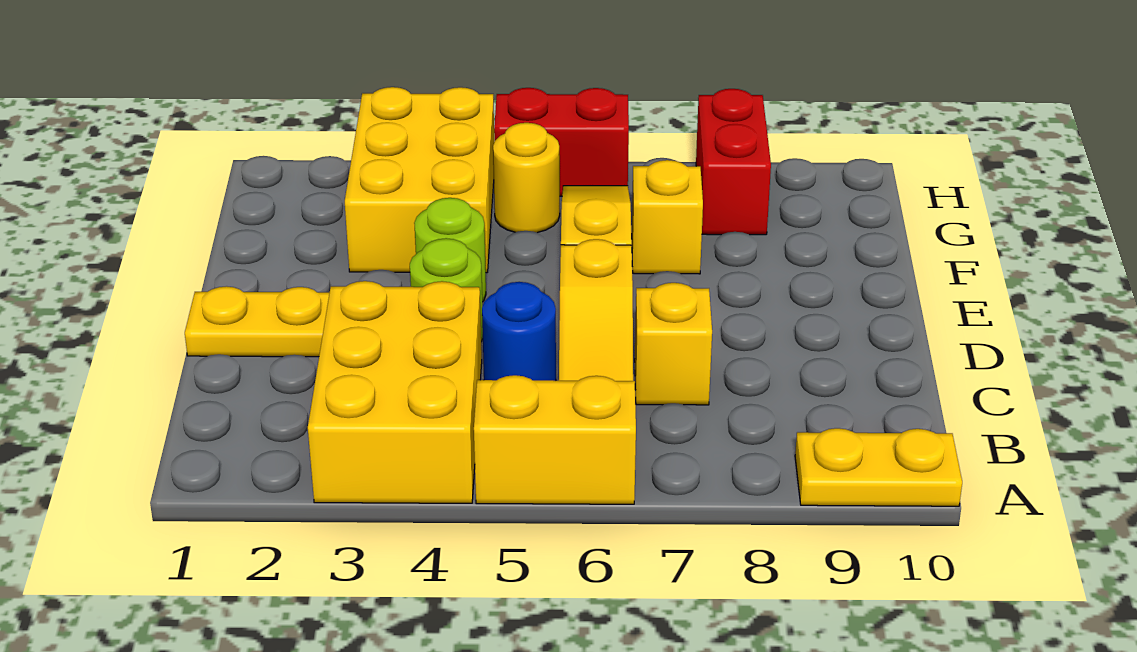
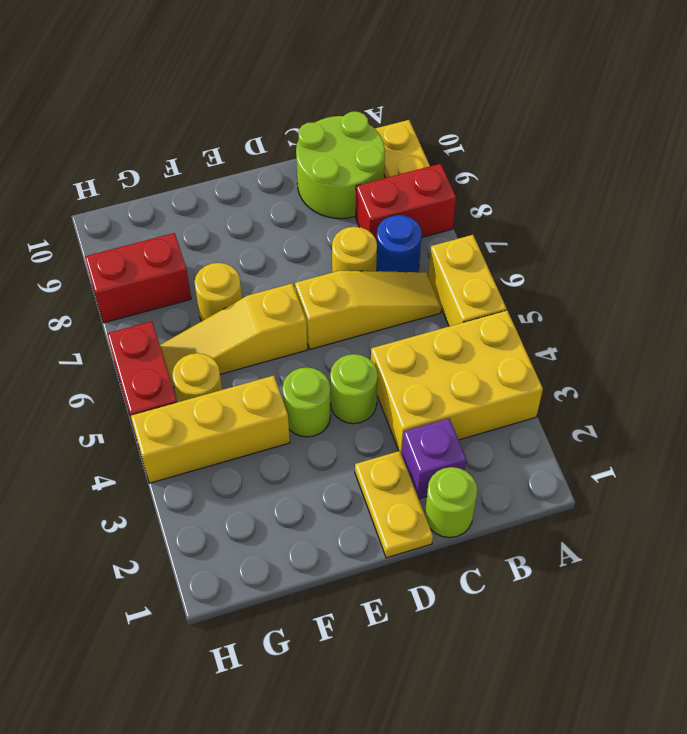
none -> red 1x2 brick [356,164,456,242]
none -> lime 2x2 round brick [296,112,385,219]
none -> lime 1x1 round brick [425,467,477,538]
none -> purple 1x1 brick [402,418,466,499]
blue 1x1 round brick [482,282,556,381] -> blue 1x1 round brick moved to [376,215,422,272]
yellow 1x1 brick [635,283,712,405] -> yellow 1x1 round brick [332,227,377,272]
yellow 2x3 brick [345,87,494,273] -> yellow 1x3 brick [131,376,290,483]
yellow 1x1 brick [632,160,703,274] -> yellow 1x1 round brick [194,263,242,321]

